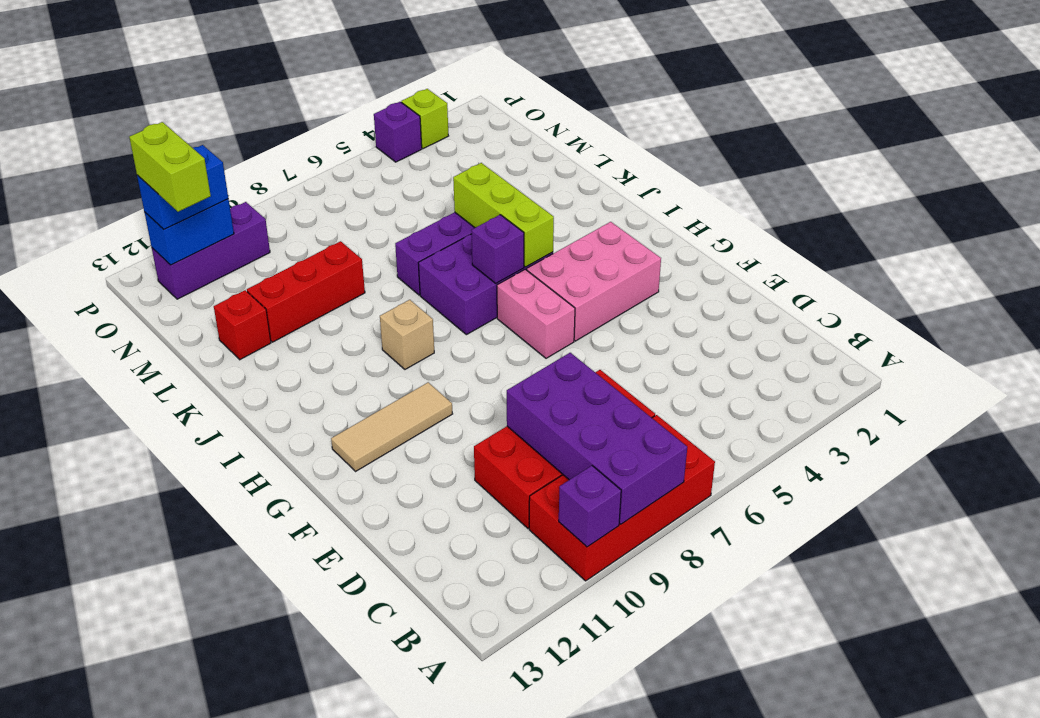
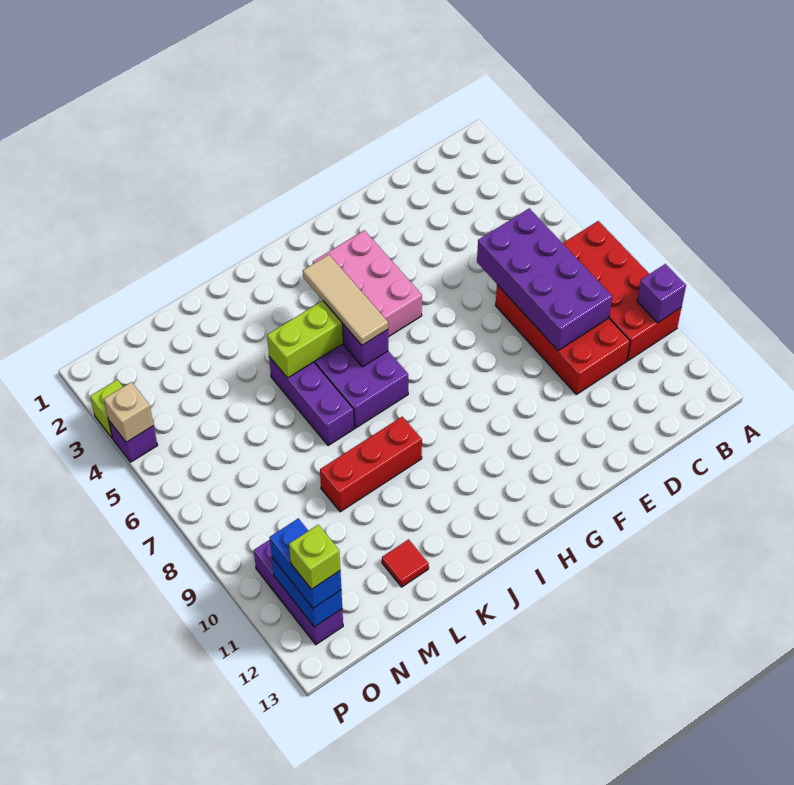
purple 2x4 brick [507,353,687,524] -> purple 2x4 brick turned to [477,208,612,351]
pink 1x2 brick [497,269,575,358] -> none
tan 1x3 tile [331,382,452,471] -> tan 1x3 tile moved to [303,255,388,345]
tan 1x1 brick [380,300,434,369] -> tan 1x1 brick moved to [104,382,154,442]
red 1x3 brick [247,241,365,342] -> red 1x3 brick turned to [320,417,422,512]
red 1x1 brick [214,290,271,360] -> red 1x1 tile [382,539,429,587]
lime 1x2 brick [129,122,211,212] -> lime 1x1 brick [289,525,340,589]

